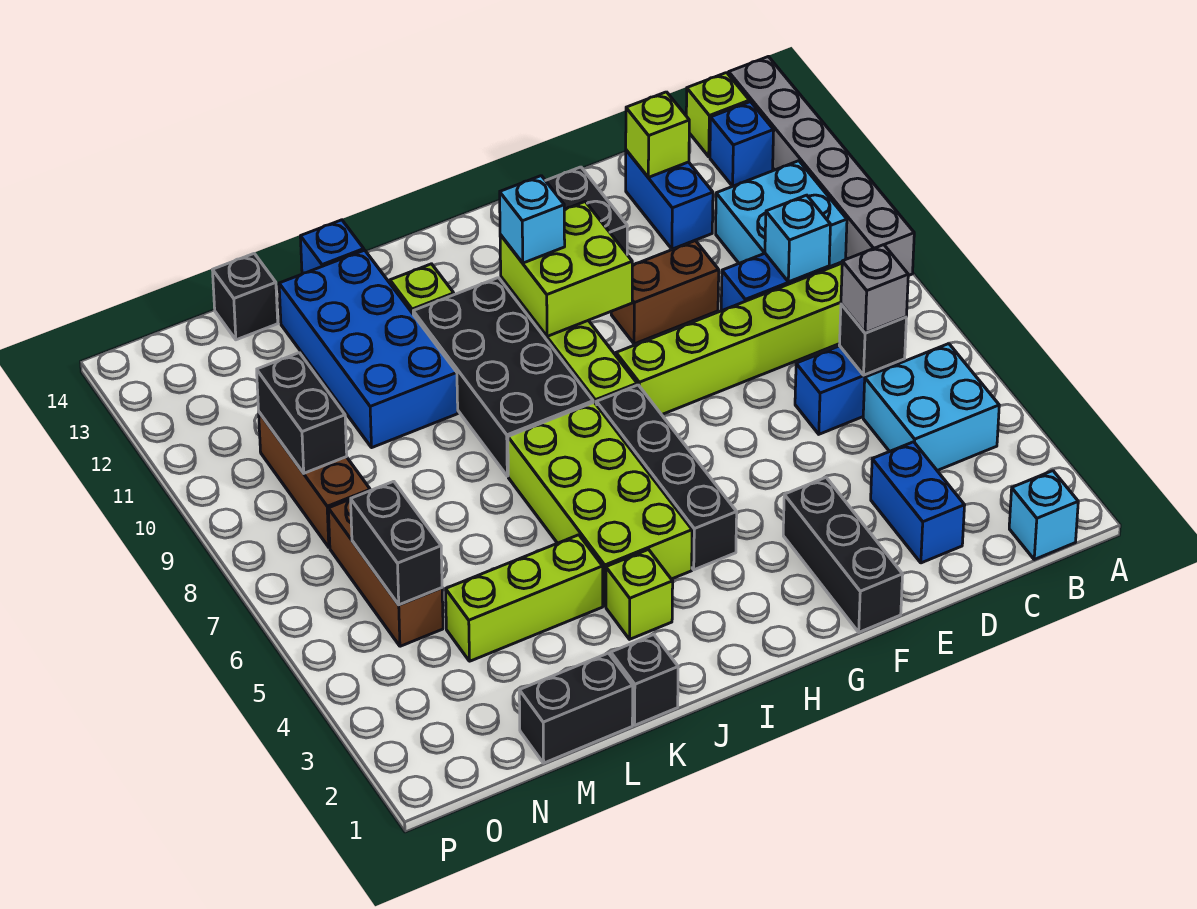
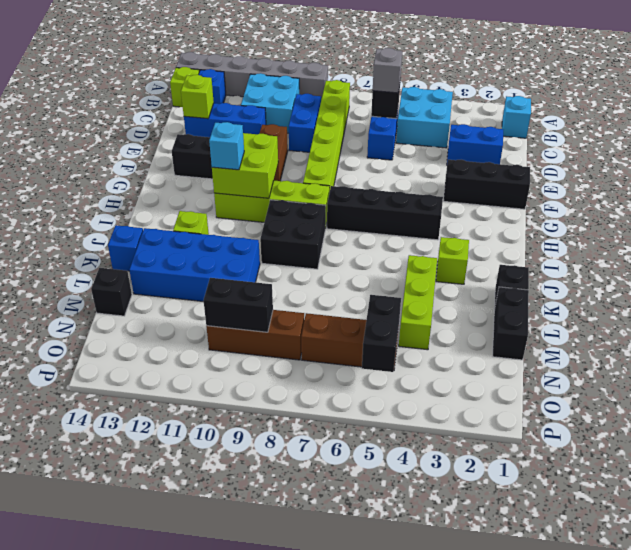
cyan 1x1 brick [765,195,831,282] -> none
blue 1x2 brick [626,150,713,249] -> blue 1x3 brick [184,103,266,137]
lime 2x4 brick [508,402,692,606] -> none
black 2x4 brick [413,278,593,476] -> black 2x2 brick [260,200,326,269]
black 1x2 brick [351,481,442,605] -> black 1x2 brick turned to [362,295,401,372]

